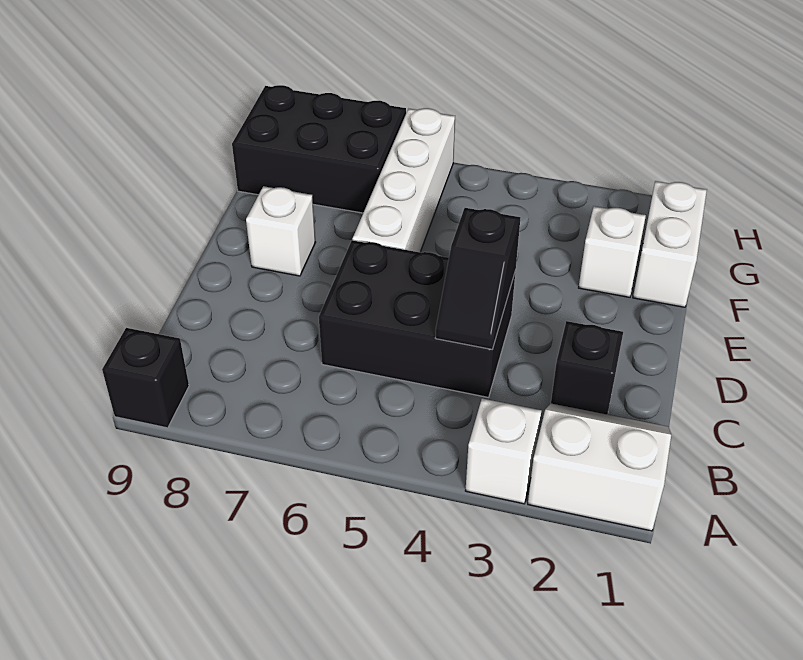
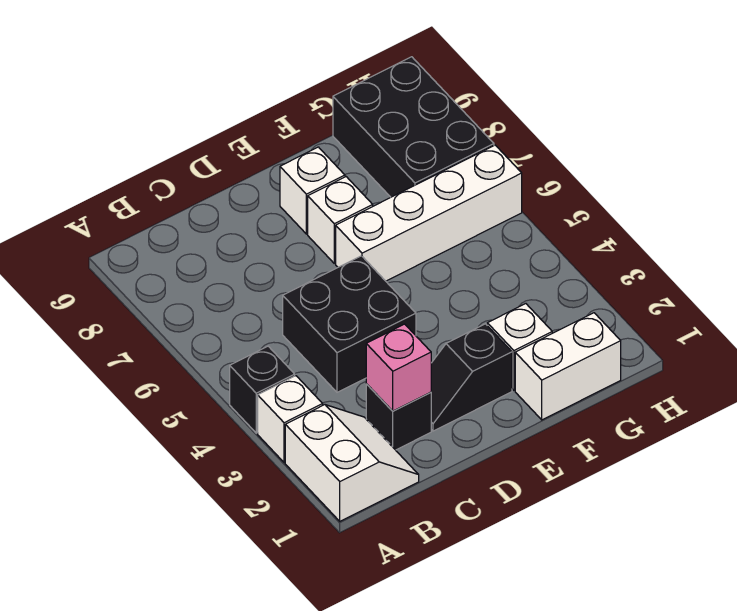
black 1x1 brick [102,328,189,428] -> black 1x1 brick moved to [230,346,295,433]
none -> pink 1x1 brick [366,324,431,411]
black 2x3 brick [319,240,516,397] -> black 2x2 brick [283,256,416,392]
black 1x2 slope [435,208,520,350] -> black 1x2 slope moved to [431,324,512,431]
none -> white 1x1 brick [308,177,373,263]

